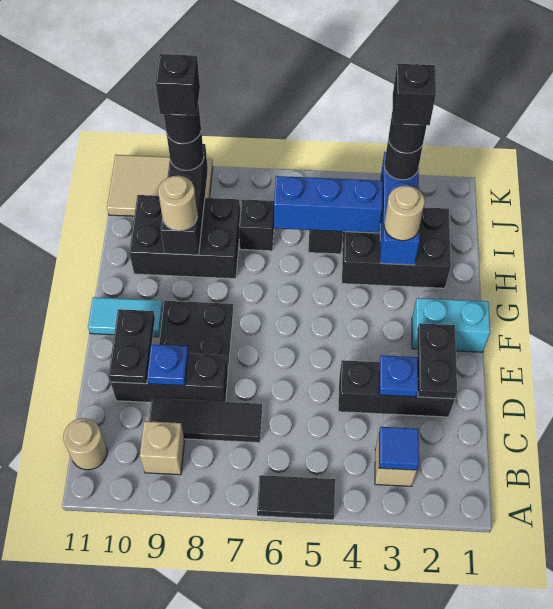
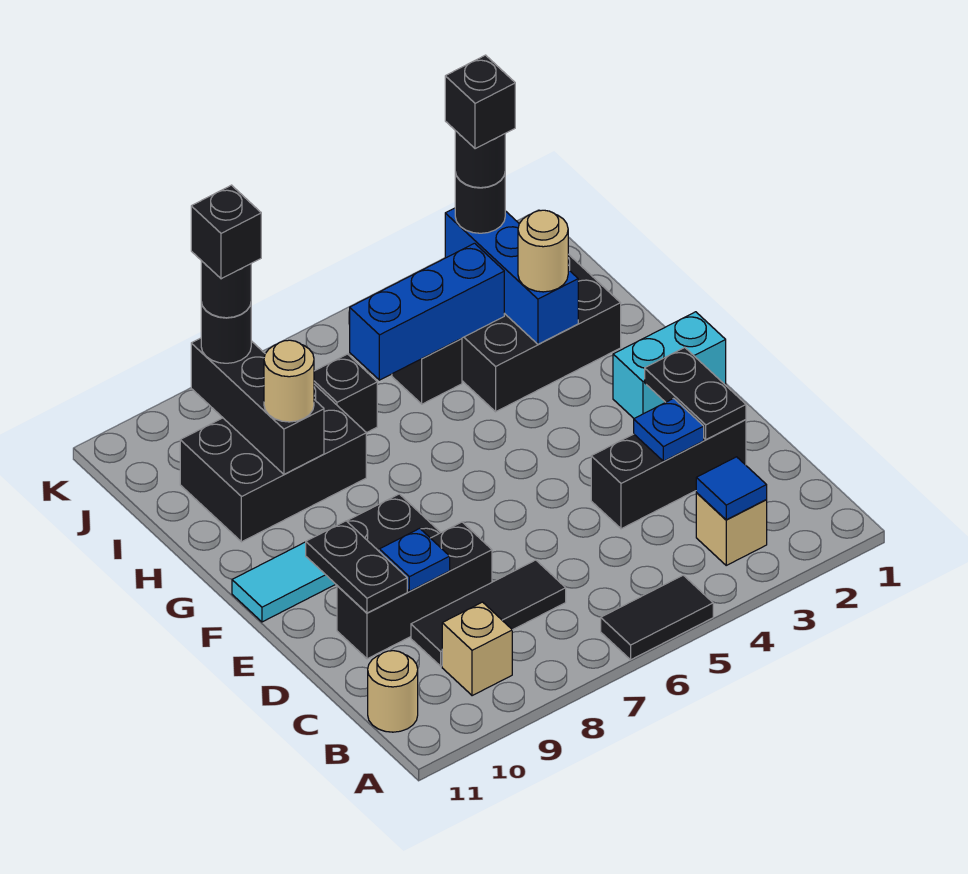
tan 2x3 tile [107,155,213,216] -> none

